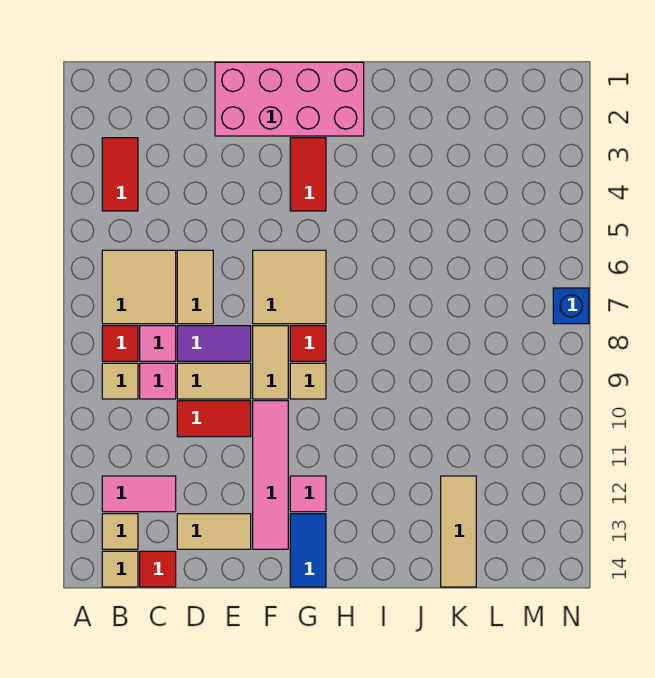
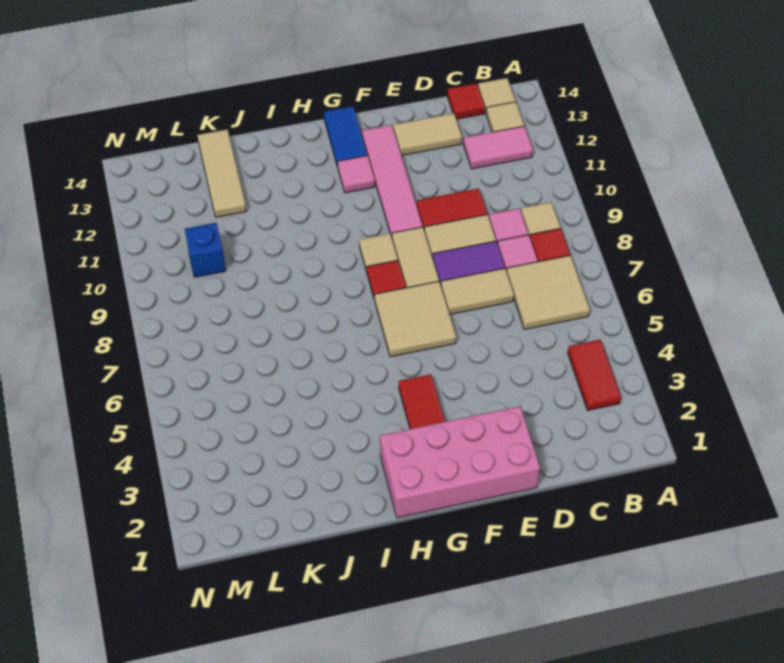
tan 1x2 tile [177,250,213,324] -> tan 1x2 tile turned to [441,268,514,314]
blue 1x1 brick [553,288,589,324] -> blue 1x1 brick moved to [185,223,226,277]

